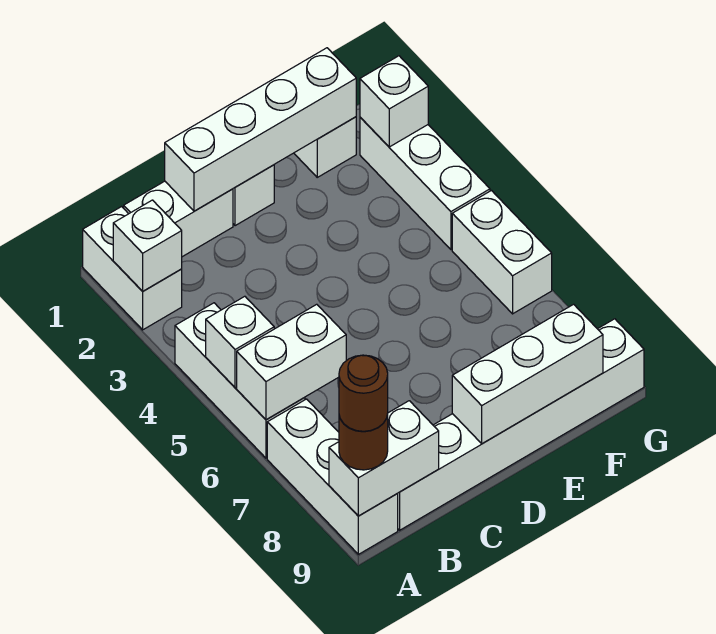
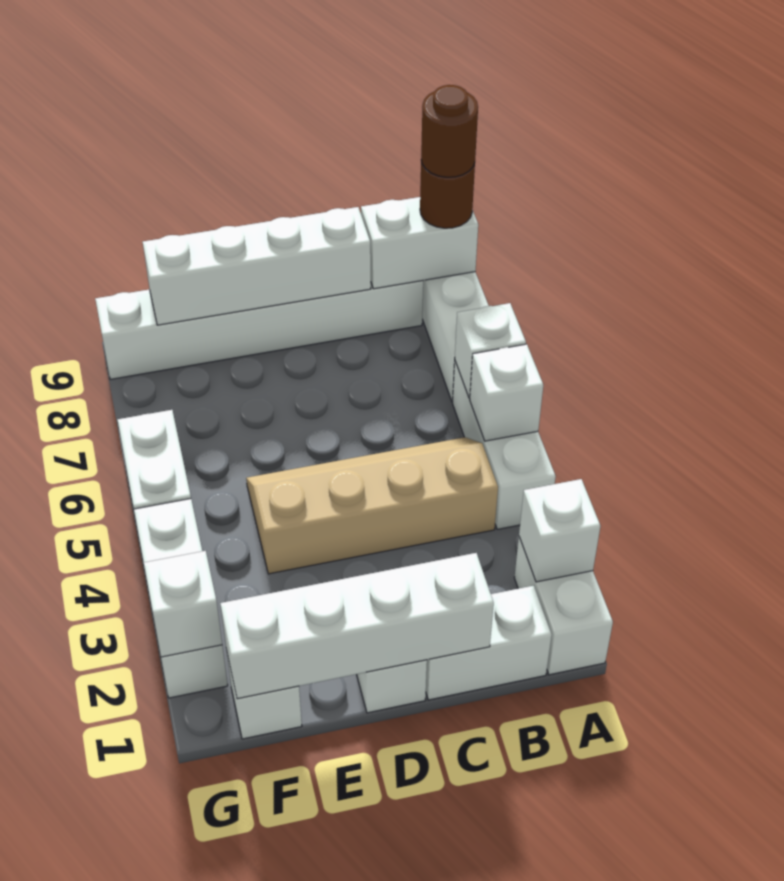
white 1x2 brick [237,304,346,420] -> white 1x1 brick [455,303,526,398]
none -> tan 2x4 slope [246,437,498,574]
white 1x3 brick [452,304,603,444] -> white 1x4 brick [143,207,371,325]

